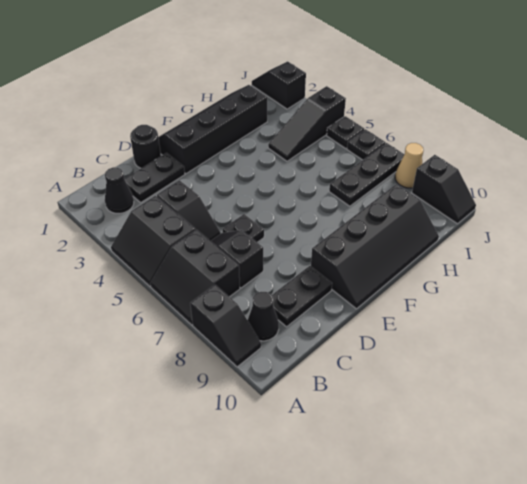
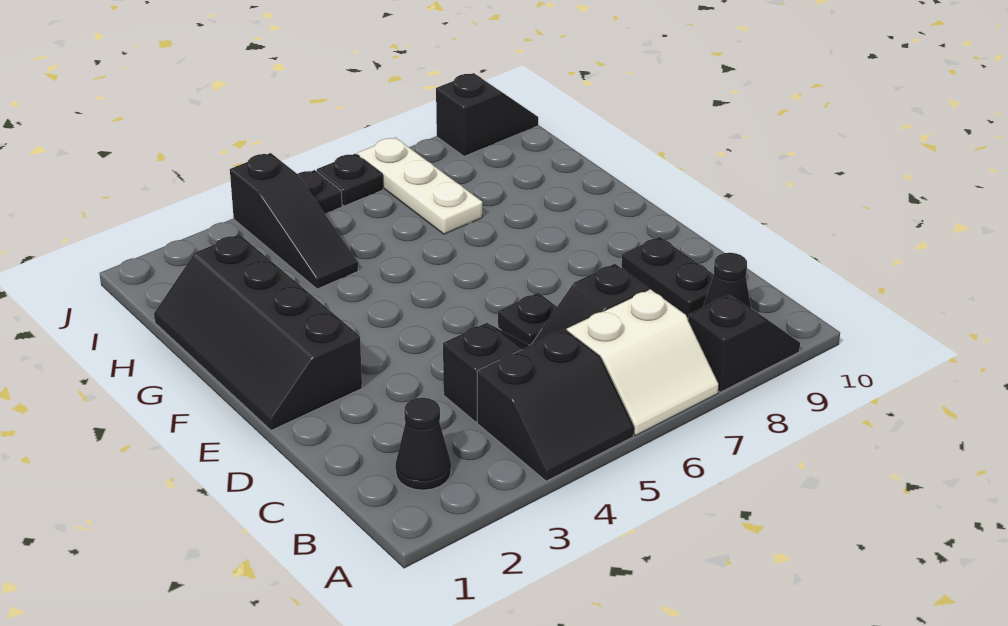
black 2x2 slope [150,230,240,325] -> white 2x2 slope [567,289,719,436]
black 1x2 plate [125,153,185,202] -> none
black 1x1 round brick [130,125,161,168] -> none
black 2x4 slope [311,184,439,309] -> none
black 1x3 plate [329,143,404,206] -> white 1x3 plate [357,138,482,234]
black 1x2 slope [252,61,306,109] -> none
tan 1x1 cone [395,143,423,188] -> none

